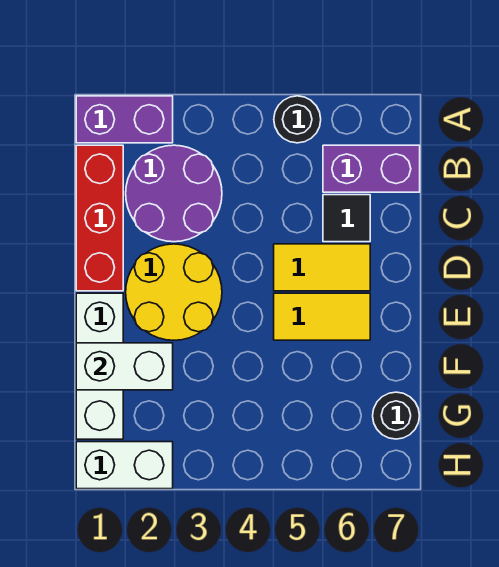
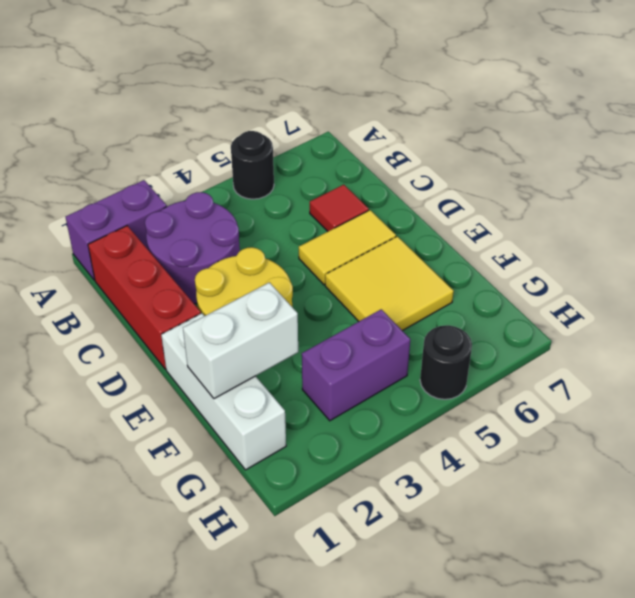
purple 1x2 brick [323,145,420,192] -> purple 1x2 brick moved to [302,309,410,421]
black 1x1 tile [323,195,370,242] -> red 1x1 tile [310,185,369,231]
yellow 1x2 tile [274,293,370,340] -> yellow 2x2 tile [325,236,454,331]
black 1x1 round brick [373,392,420,439] -> black 1x1 round brick moved to [420,325,472,399]
white 1x2 brick [76,442,173,489] -> none

